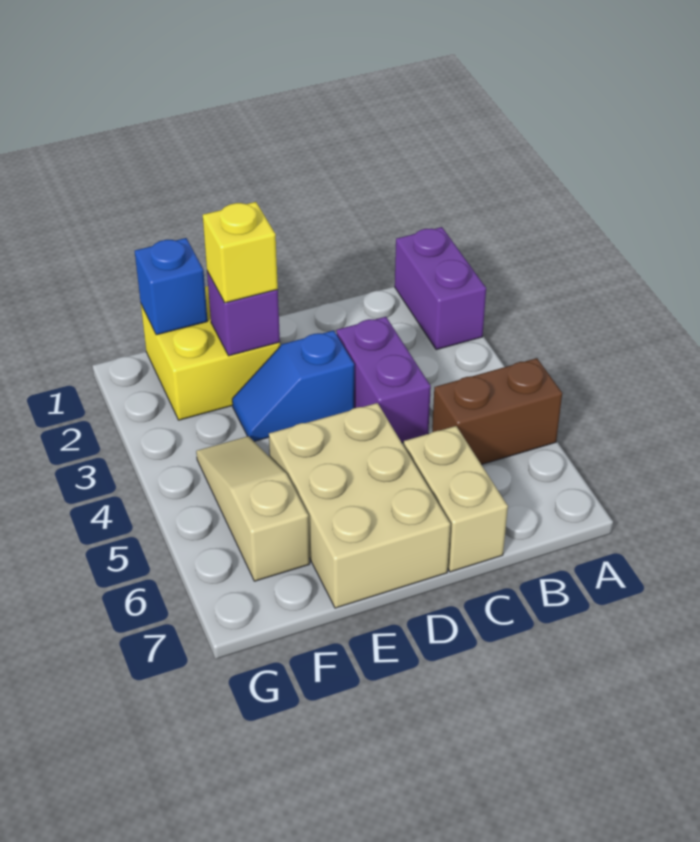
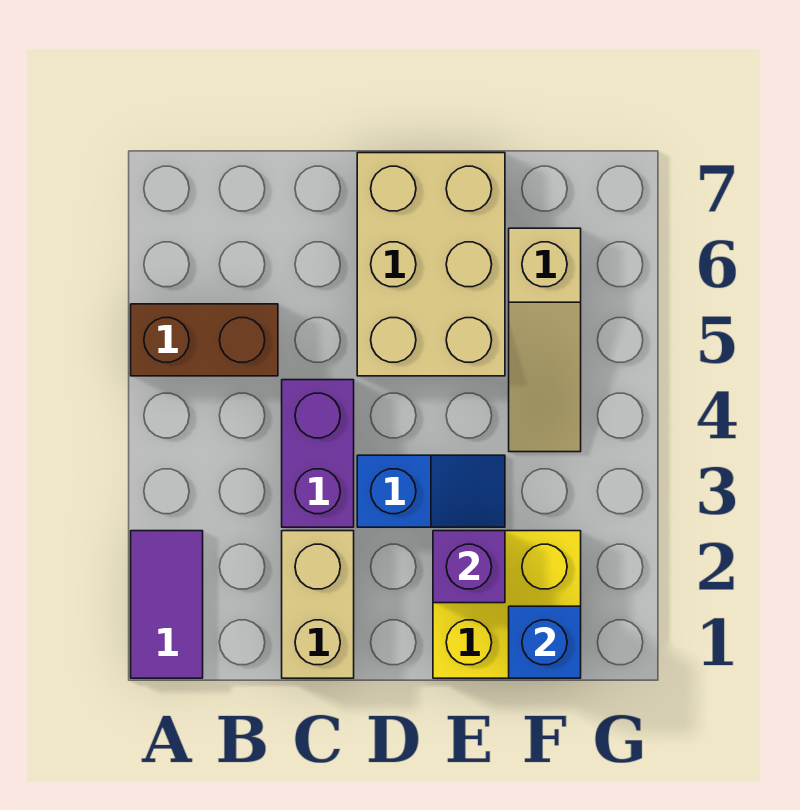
purple 1x2 brick [395,227,486,350] -> purple 1x2 tile [131,531,203,678]
tan 1x2 brick [404,426,508,572] -> tan 1x2 brick moved to [282,531,354,678]
yellow 1x1 brick [203,202,278,303] -> none

